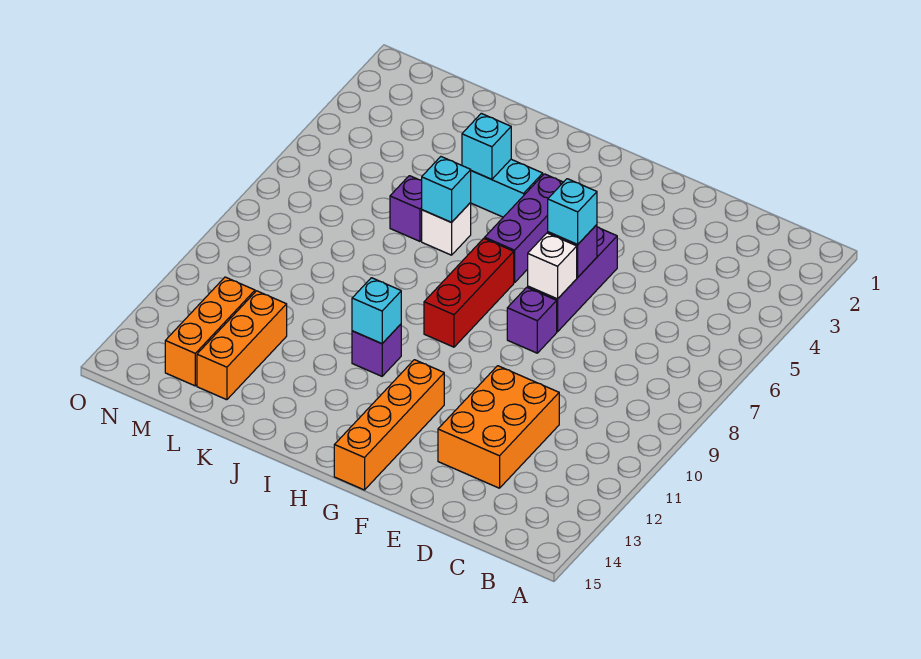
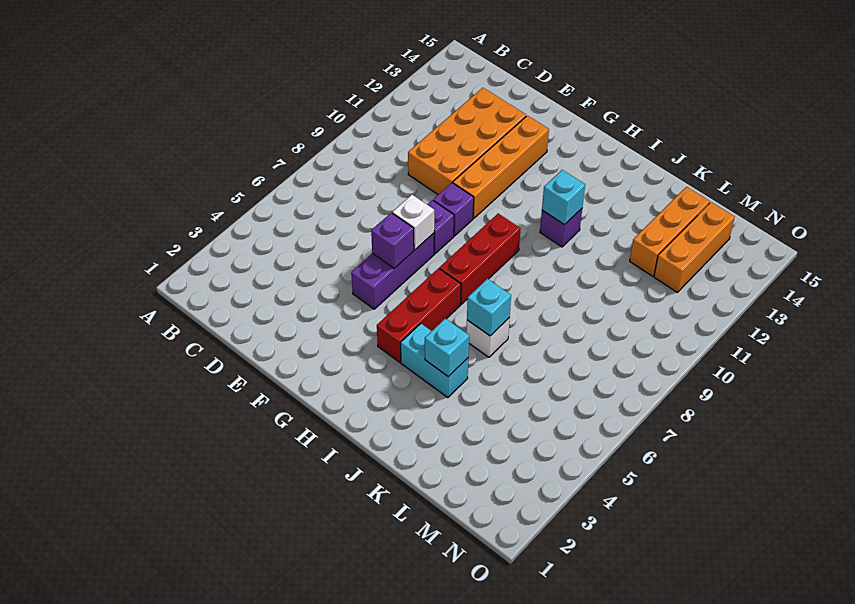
orange 2x3 brick [438,366,559,488] -> orange 2x4 brick [408,88,526,194]
cyan 1x1 brick [548,179,597,244] -> none
orange 1x4 brick [334,360,444,490] -> orange 1x4 brick moved to [453,116,549,218]
purple 1x3 brick [485,174,563,283] -> red 1x3 brick [377,268,461,362]
purple 1x1 brick [390,176,422,241] -> purple 1x1 brick moved to [433,183,474,236]

